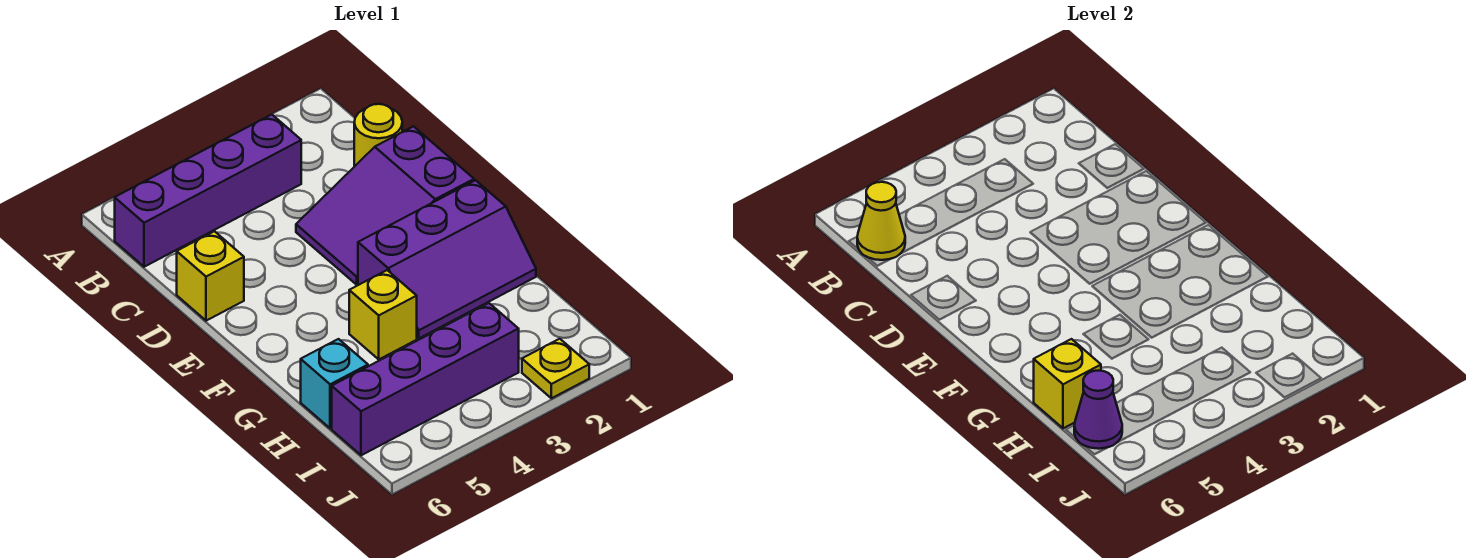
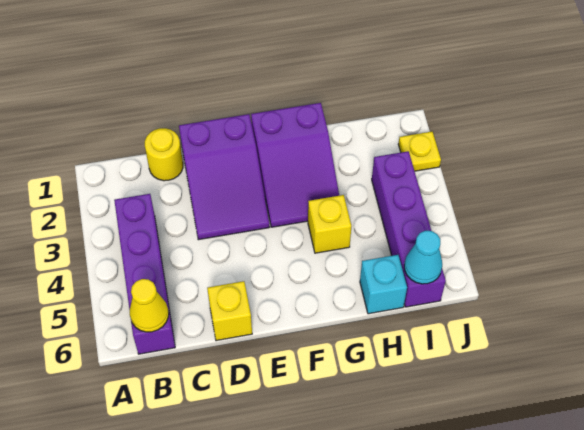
purple 2x3 slope [358,180,536,338] -> purple 2x3 slope turned to [251,103,339,227]
yellow 1x1 brick [1034,339,1101,428] -> none
purple 1x1 cone [1074,371,1122,449] -> cyan 1x1 cone [404,231,442,284]

